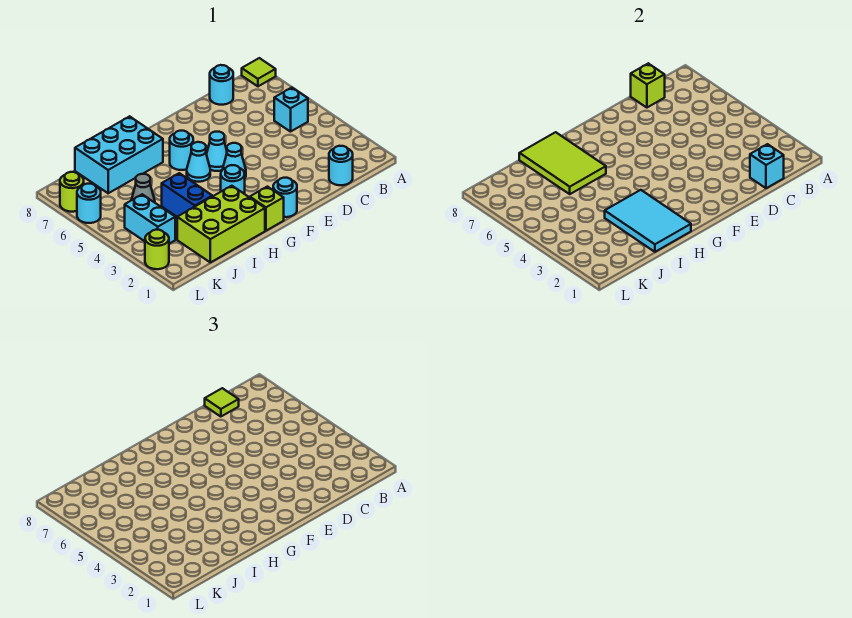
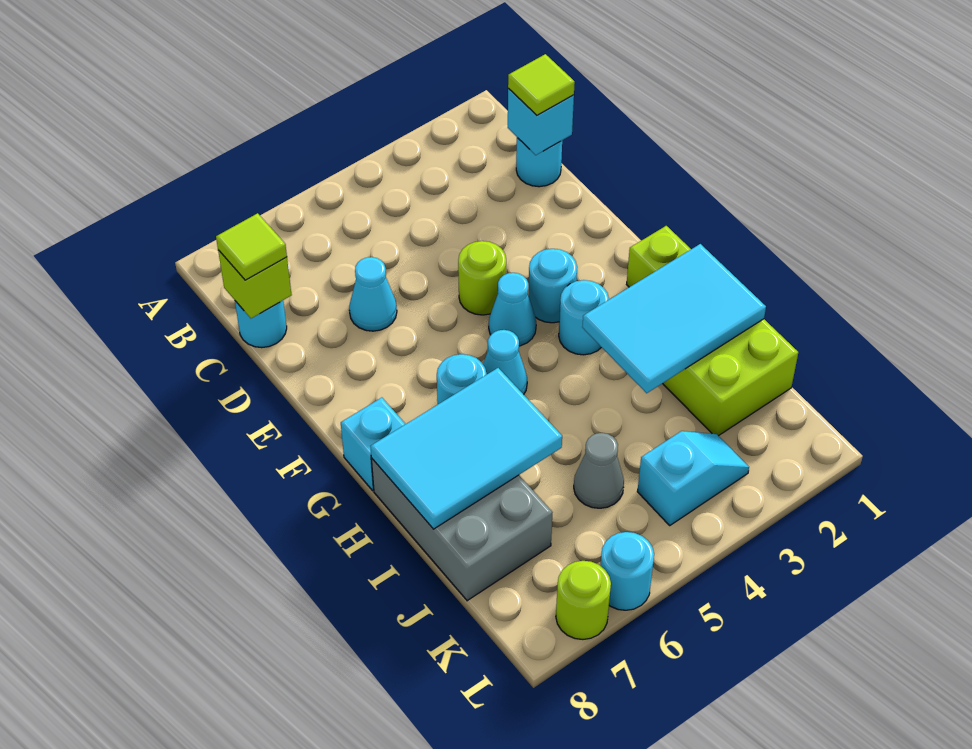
lime 1x1 tile [242,58,276,86] -> lime 1x1 tile moved to [508,54,575,115]
cyan 1x1 brick [274,88,308,132] -> cyan 1x1 brick moved to [341,398,405,490]
cyan 1x1 round brick [273,178,297,217] -> cyan 1x1 round brick moved to [528,249,577,323]
cyan 1x1 cone [206,132,227,171] -> cyan 1x1 cone moved to [349,257,397,331]
lime 2x3 tile [519,132,606,194] -> cyan 2x3 tile [370,368,562,529]
cyan 2x3 brick [75,116,163,193] -> grey 2x3 brick [371,458,553,601]
blue 1x2 brick [162,173,213,217] -> none
cyan 1x2 brick [125,194,175,244] -> cyan 1x2 slope [637,431,749,525]
lime 1x1 round brick [145,230,169,269] -> lime 1x1 round brick moved to [458,241,506,315]

